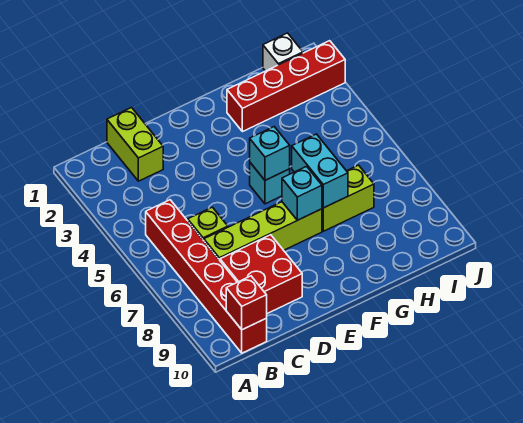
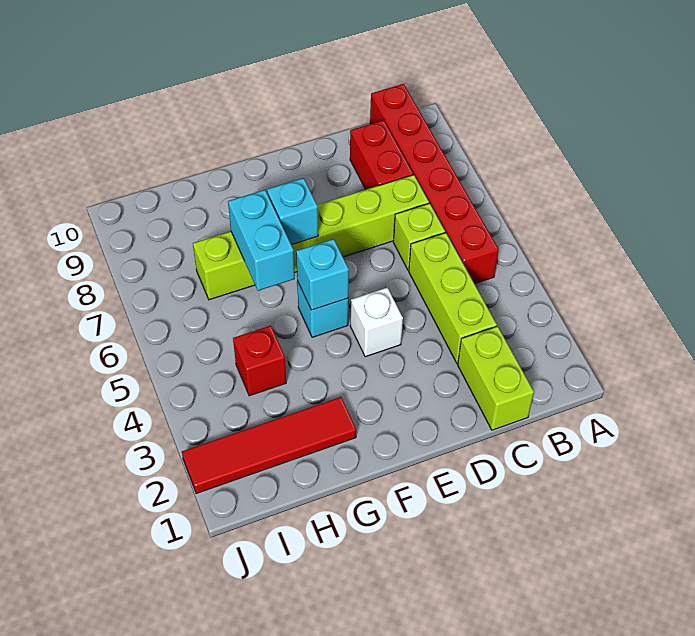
red 1x1 brick [226,276,267,330] -> red 1x1 brick moved to [233,326,286,396]
none -> lime 1x3 brick [409,233,497,363]
red 2x2 brick [220,235,302,314] -> red 1x2 brick [350,120,413,189]
red 1x4 brick [227,41,345,132] -> red 1x4 tile [182,397,356,494]
white 1x1 brick [263,33,303,71] -> white 1x1 brick moved to [350,288,403,357]

